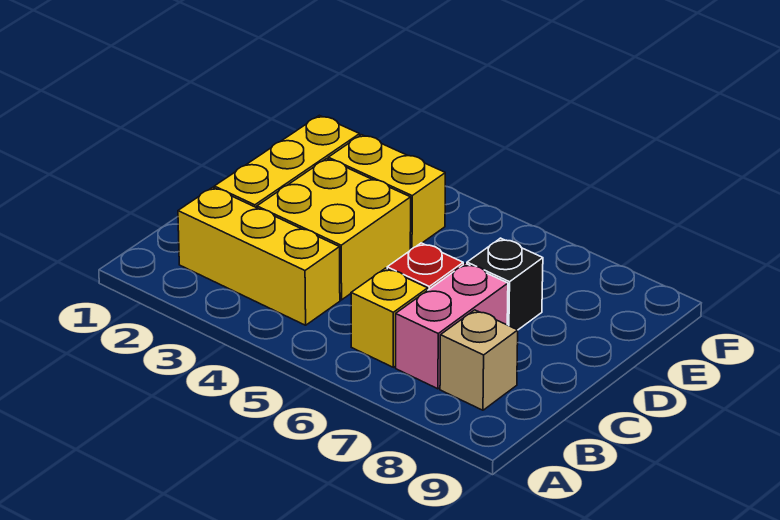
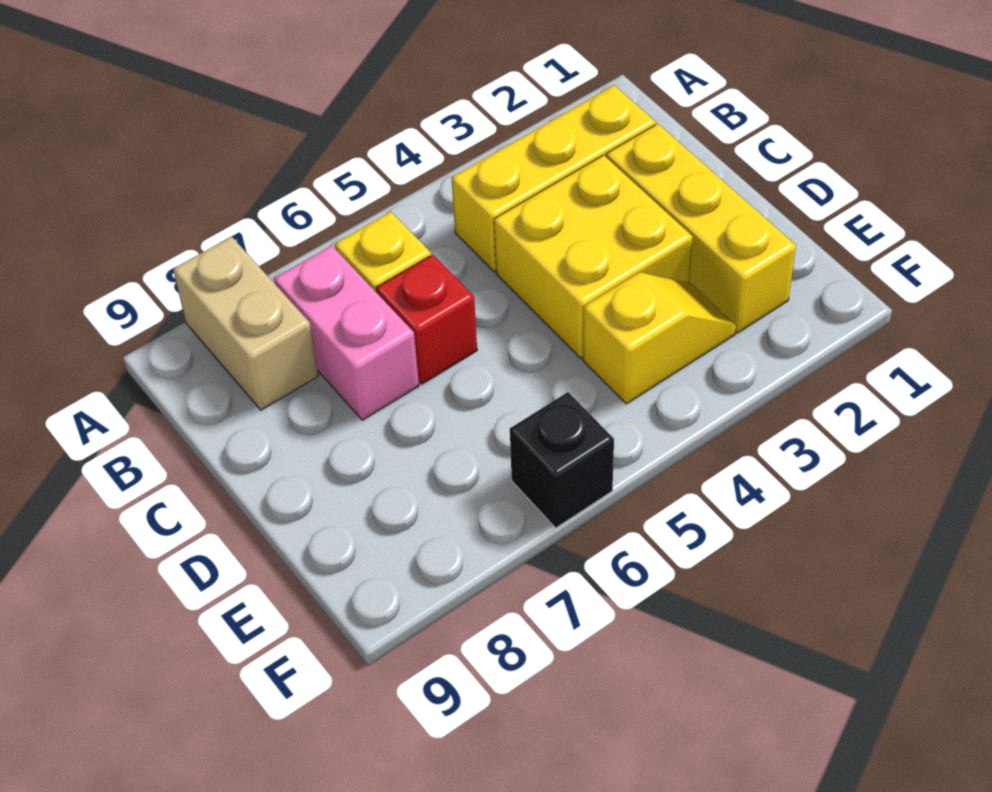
tan 1x1 brick [440,310,518,410] -> tan 1x2 brick [173,237,318,410]
black 1x1 brick [467,238,543,330] -> black 1x1 brick moved to [510,392,614,528]
yellow 1x2 brick [328,135,445,249] -> yellow 1x2 slope [583,272,736,404]

